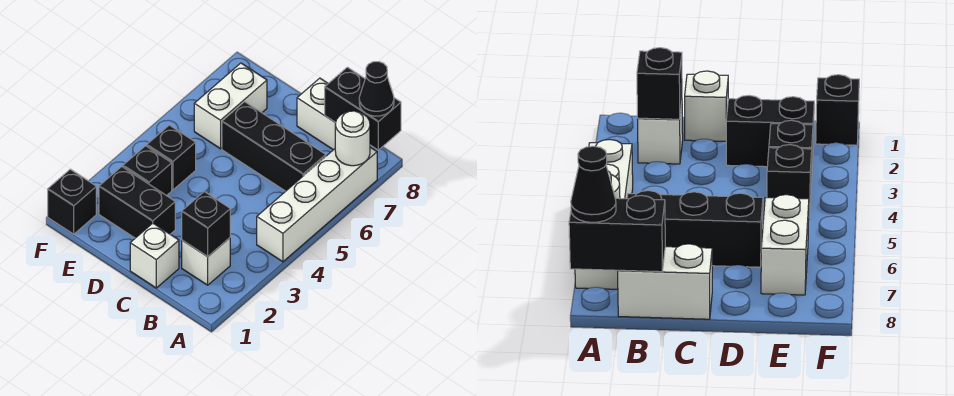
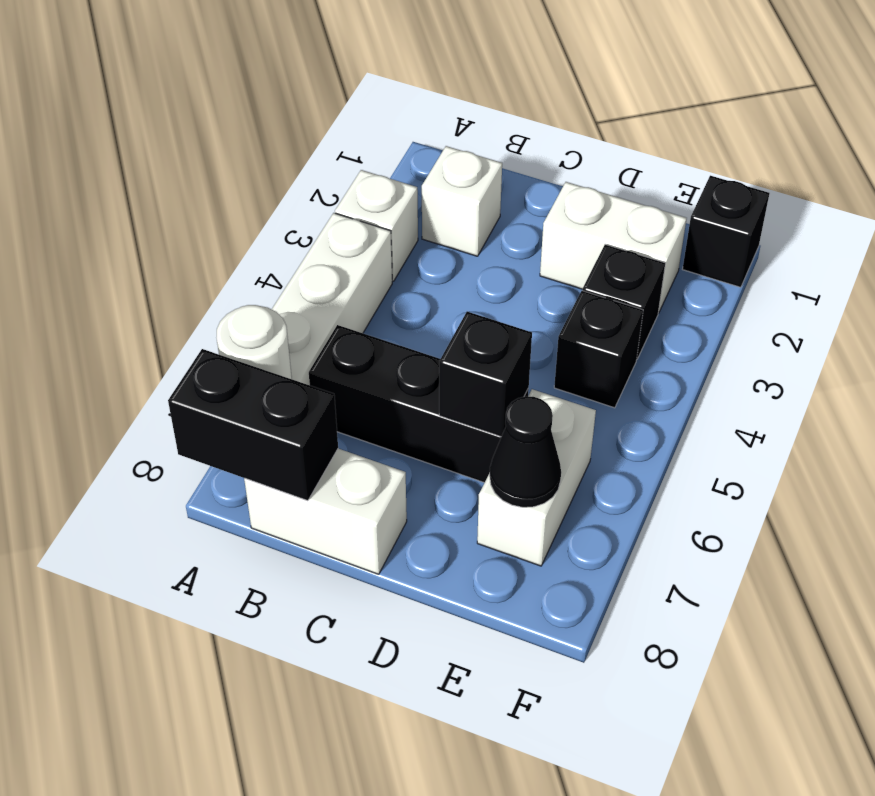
black 1x1 cone [359,62,394,116] -> black 1x1 cone moved to [490,396,561,507]
black 1x1 brick [182,192,230,257] -> black 1x1 brick moved to [439,311,532,437]
white 1x1 brick [130,223,179,288] -> white 1x1 brick moved to [335,170,418,281]
black 1x2 brick [99,167,175,238] -> white 1x2 brick [540,182,687,313]

